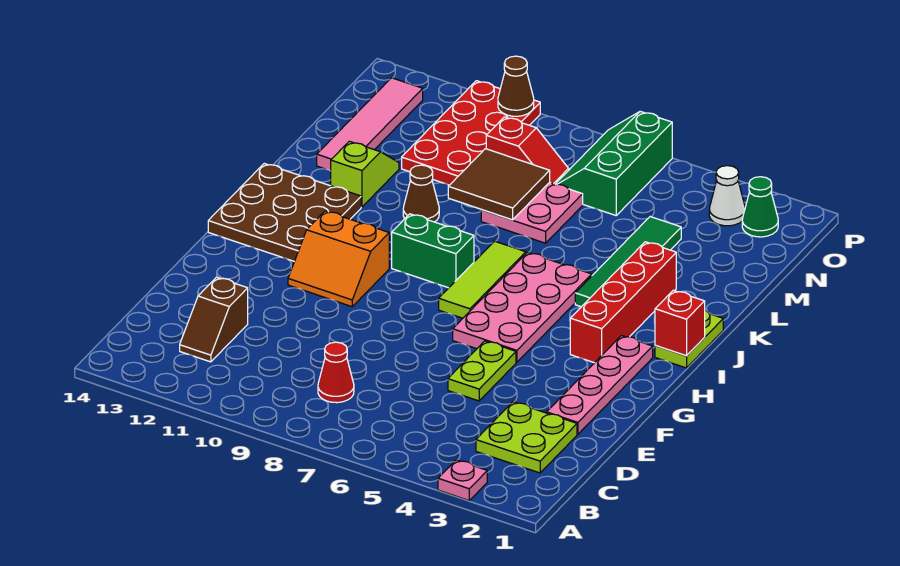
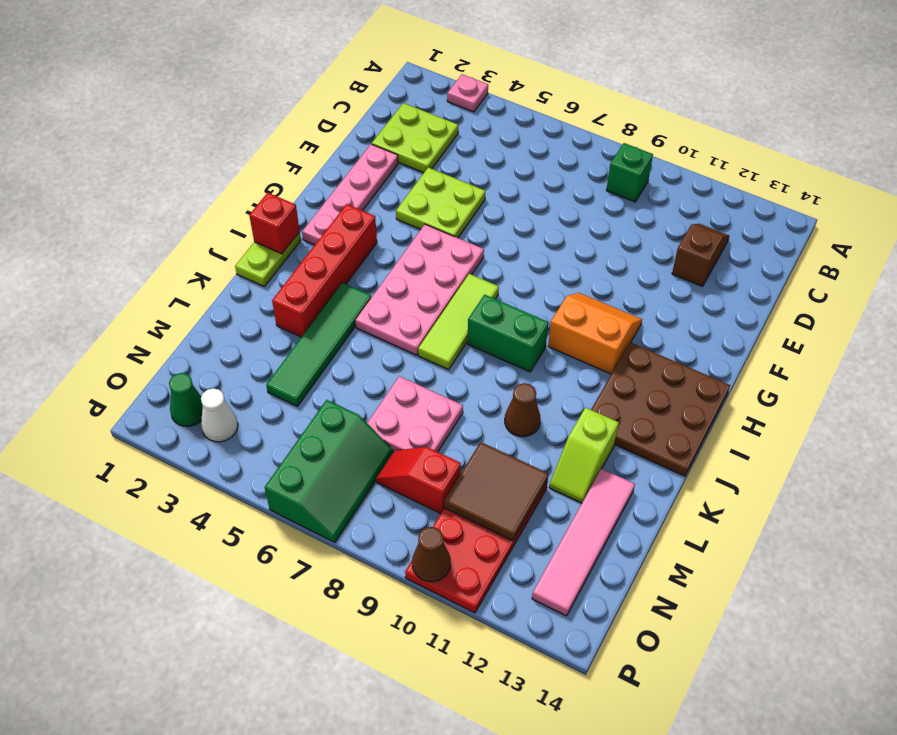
none -> green 1x1 brick [606,143,653,202]
red 1x1 cone [318,342,354,403] -> none
lime 1x2 plate [448,341,516,401] -> lime 2x2 plate [396,167,485,238]
brown 2x2 tile [448,149,550,220] -> brown 2x2 tile moved to [444,442,548,541]

